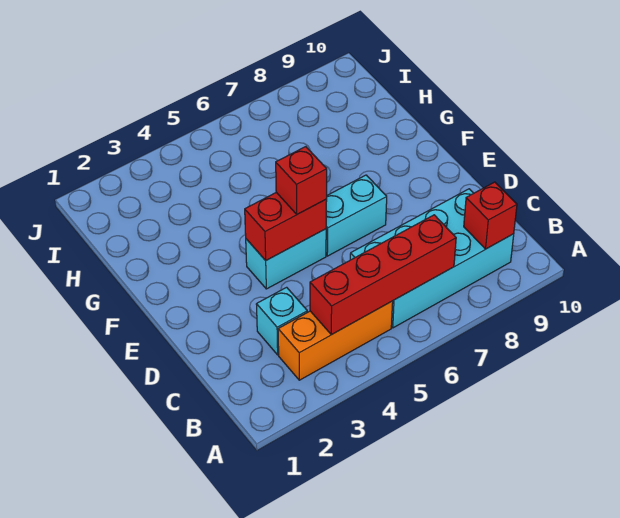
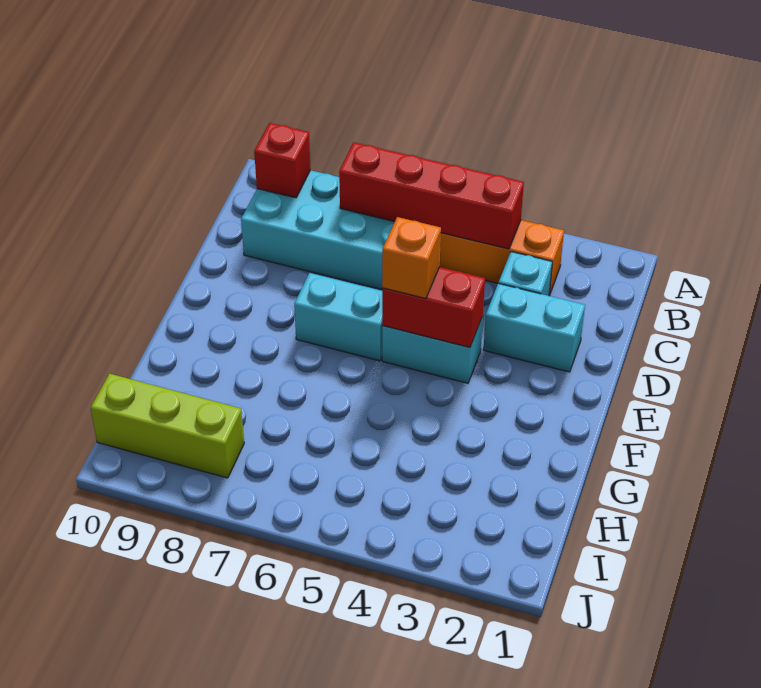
none -> cyan 1x2 brick [484,283,585,372]
red 1x1 brick [276,147,327,214] -> orange 1x1 brick [382,217,441,299]
none -> lime 1x3 brick [91,373,244,478]

